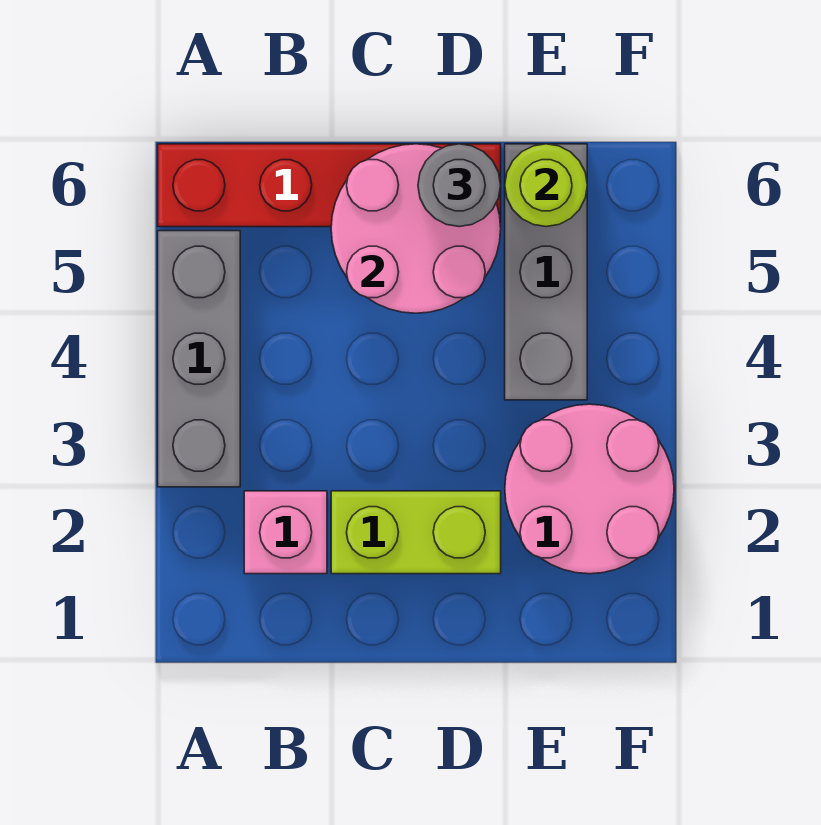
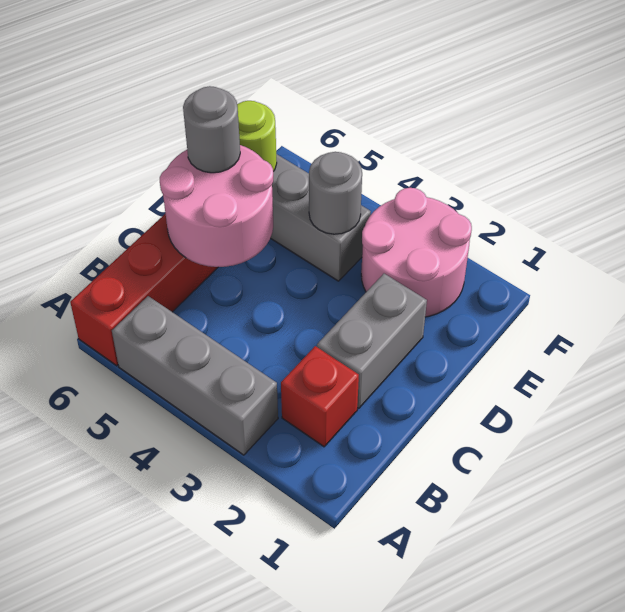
pink 1x1 brick [244,491,327,574] -> red 1x1 brick [281,346,359,447]
lime 1x2 brick [331,491,501,574] -> grey 1x2 brick [317,274,427,408]
none -> grey 1x1 round brick [309,152,362,234]

